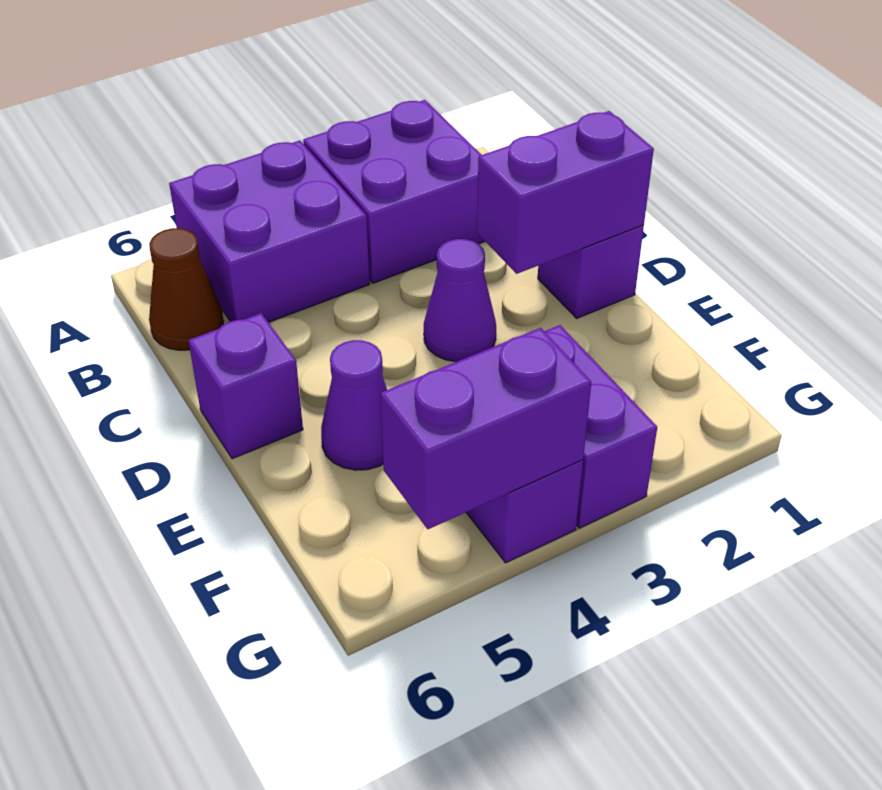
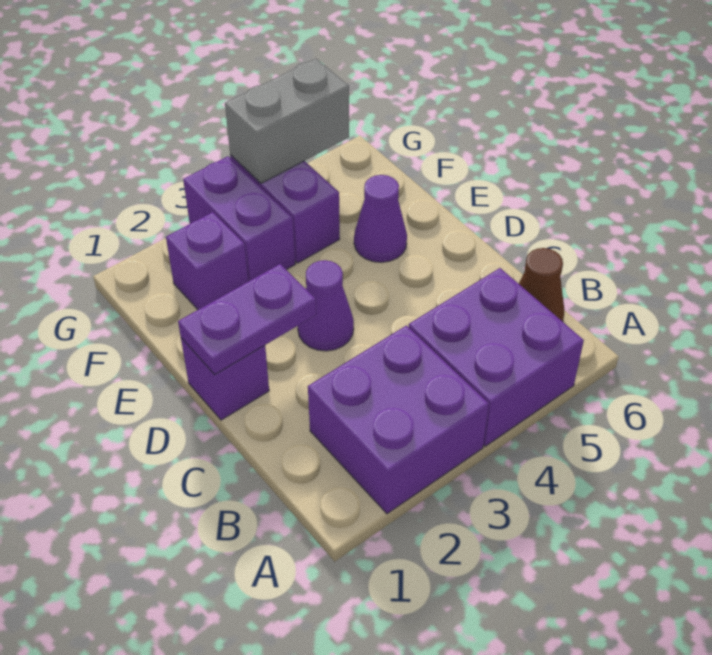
purple 1x2 brick [477,111,654,274] -> purple 1x2 plate [178,264,316,375]
purple 1x1 brick [188,313,303,459] -> purple 1x1 brick moved to [166,212,248,310]
purple 1x2 brick [380,328,591,529] -> grey 1x2 brick [225,59,349,183]

